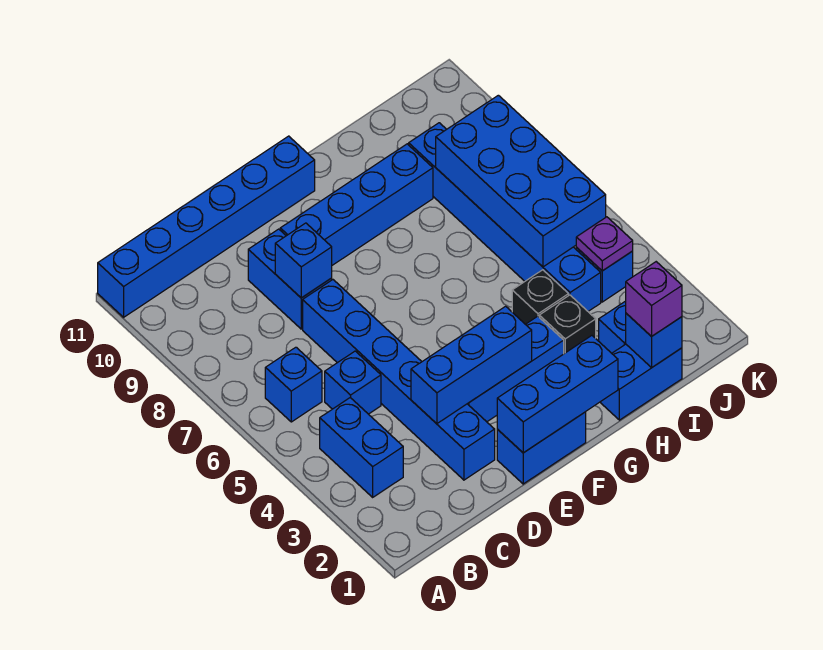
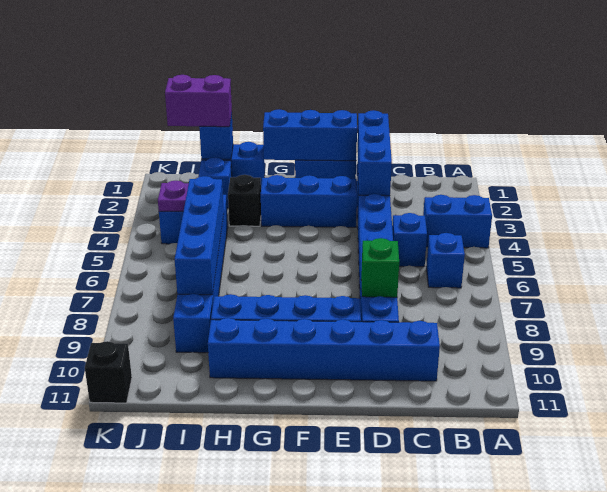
blue 1x6 brick [98,136,315,317] -> blue 1x6 brick moved to [208,318,440,381]
blue 1x2 brick [320,398,403,497] -> blue 1x2 brick turned to [423,195,492,248]
blue 1x3 brick [411,306,532,424] -> blue 1x3 brick turned to [357,110,392,196]
blue 1x1 brick [275,223,332,298] -> green 1x1 brick [361,238,399,297]
black 1x1 brick [512,270,569,324] -> black 1x1 brick moved to [85,341,132,403]
purple 1x1 brick [626,262,682,337] -> purple 1x2 brick [165,75,232,127]
blue 2x4 brick [436,95,606,267] -> blue 1x4 brick [175,176,224,295]

